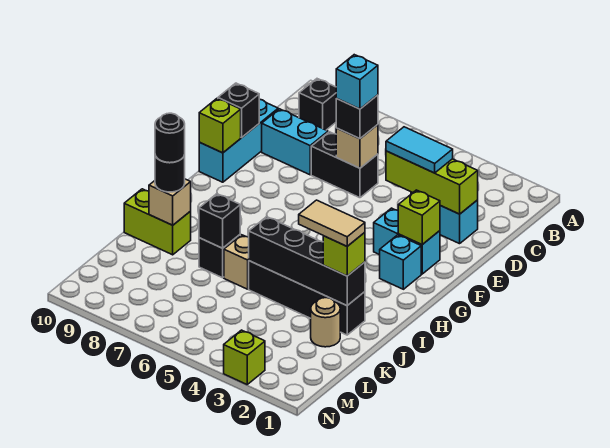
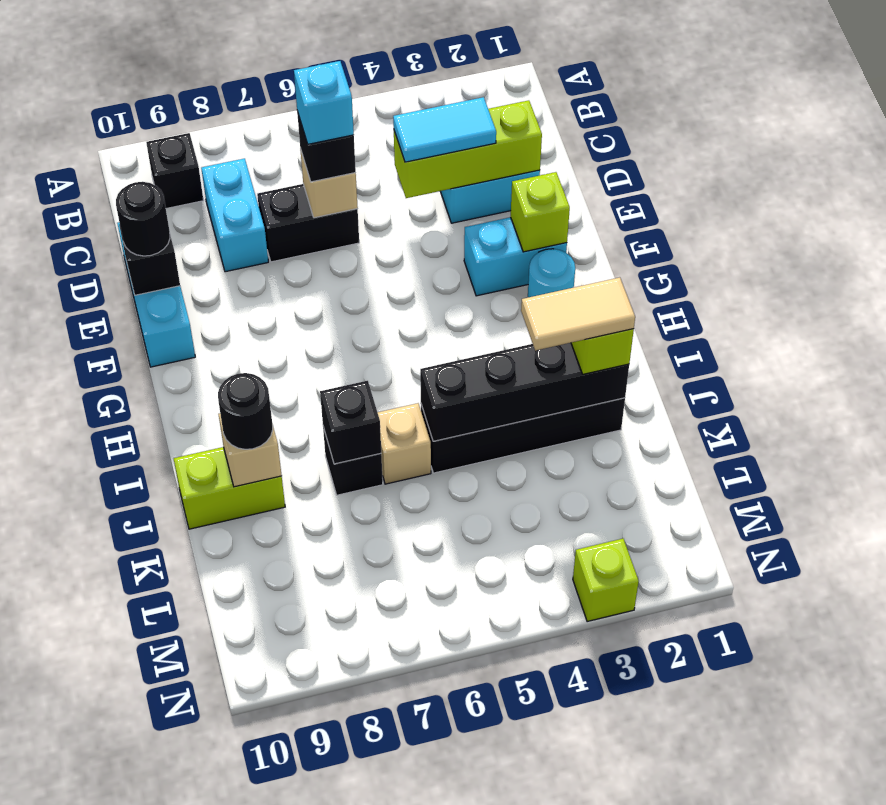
cyan 1x2 brick [262,109,328,175] -> cyan 1x2 brick turned to [201,158,268,272]
lime 1x1 brick [199,98,241,153] -> none
cyan 1x1 brick [380,235,421,289] -> cyan 1x1 round brick [528,249,575,297]
black 1x1 round brick [155,113,185,163] -> black 1x1 round brick moved to [116,182,170,256]
tan 1x1 round brick [311,298,340,347] -> none

